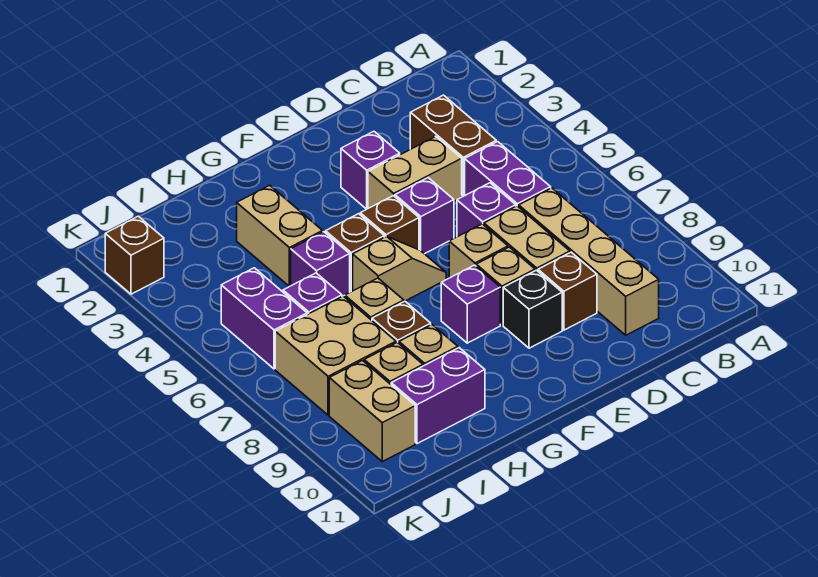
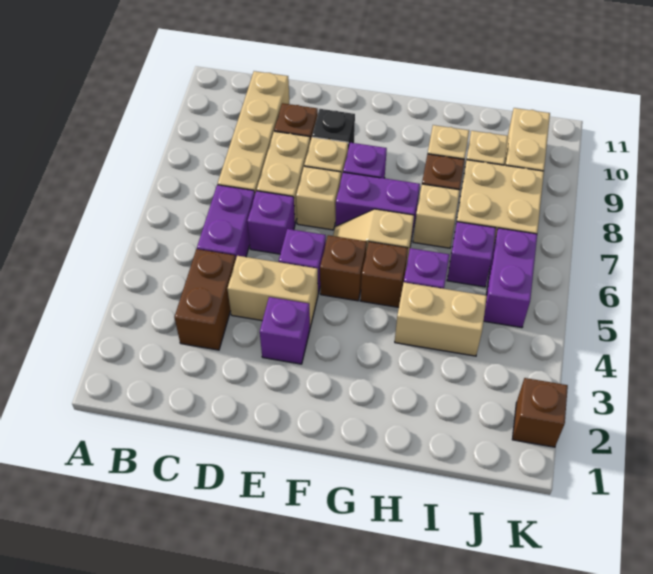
tan 1x2 brick [237,185,323,286] -> tan 1x2 brick turned to [395,282,487,356]
purple 1x2 brick [391,348,485,444] -> purple 1x2 brick moved to [336,172,420,240]

